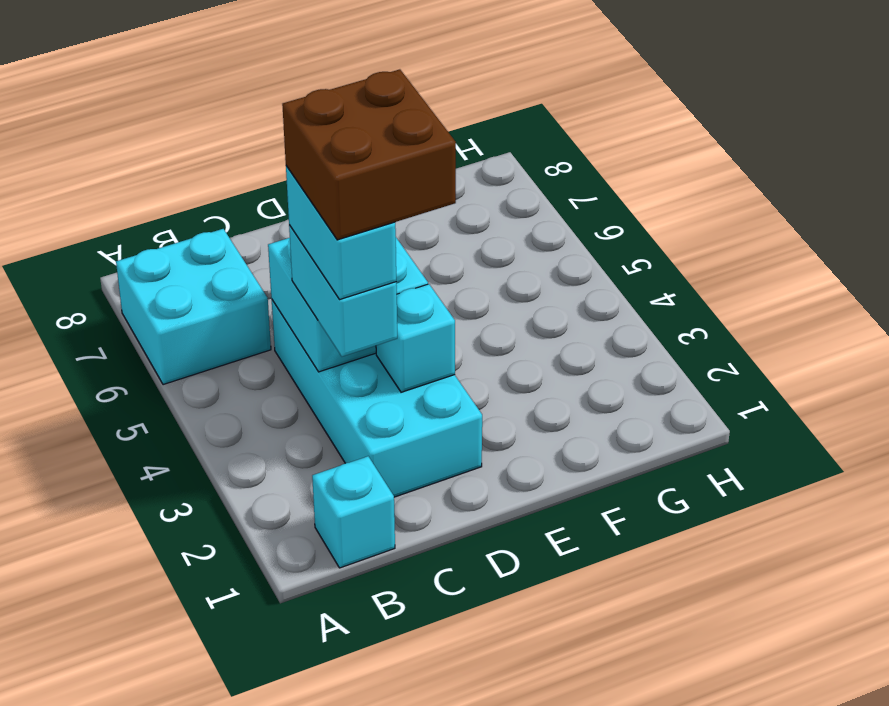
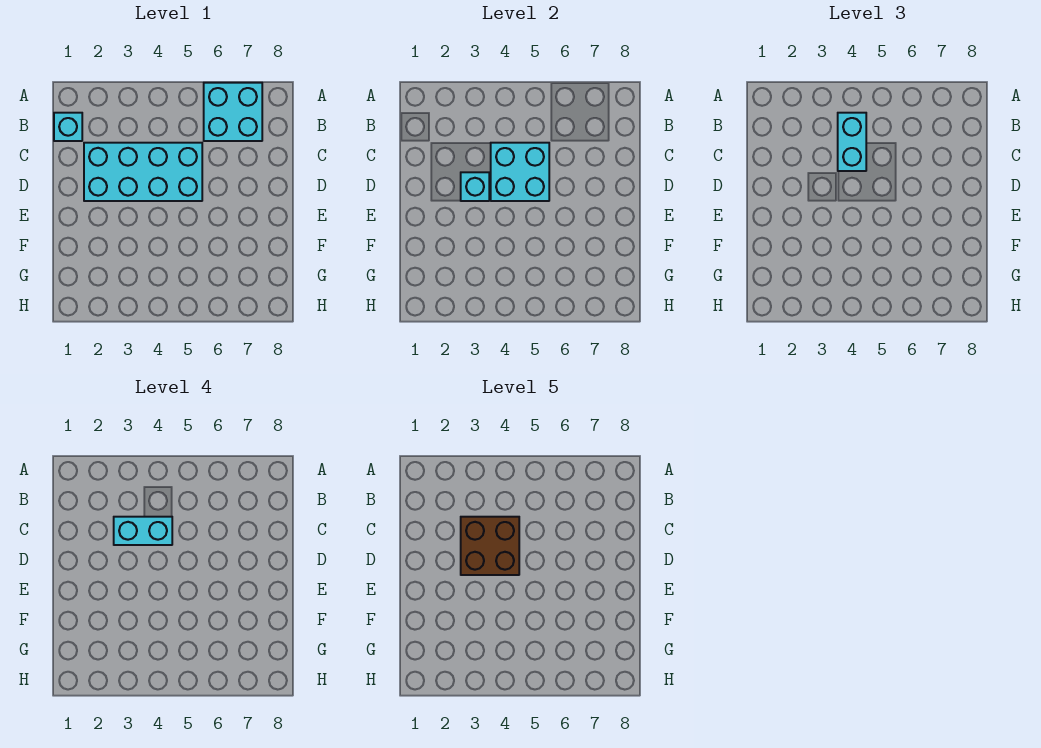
cyan 1x2 brick [289,225,397,357] -> cyan 1x2 brick turned to [838,113,866,171]

